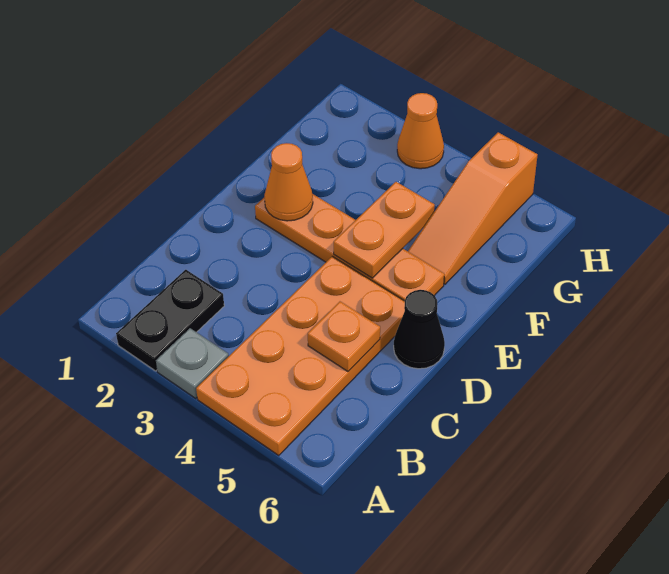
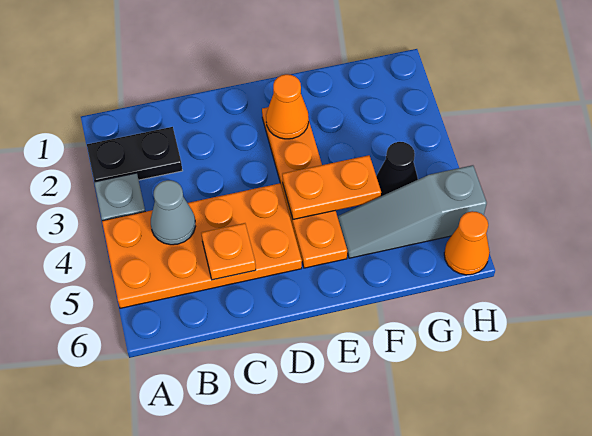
none -> grey 1x1 cone [151,180,196,245]
black 1x1 cone [394,290,445,369] -> black 1x1 cone moved to [376,142,418,196]
orange 1x3 slope [408,132,537,284] -> grey 1x3 slope [338,165,487,258]
orange 1x1 cone [397,93,444,169] -> orange 1x1 cone moved to [444,211,490,275]

